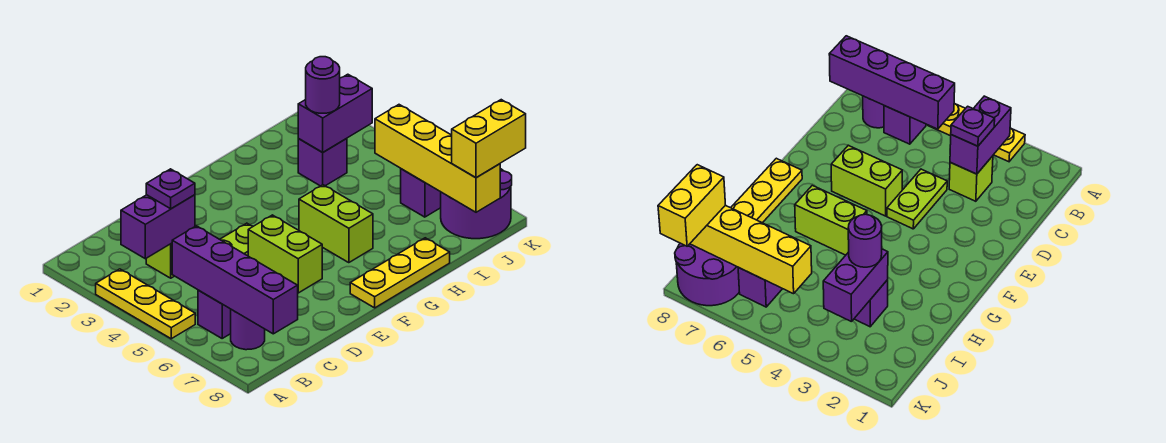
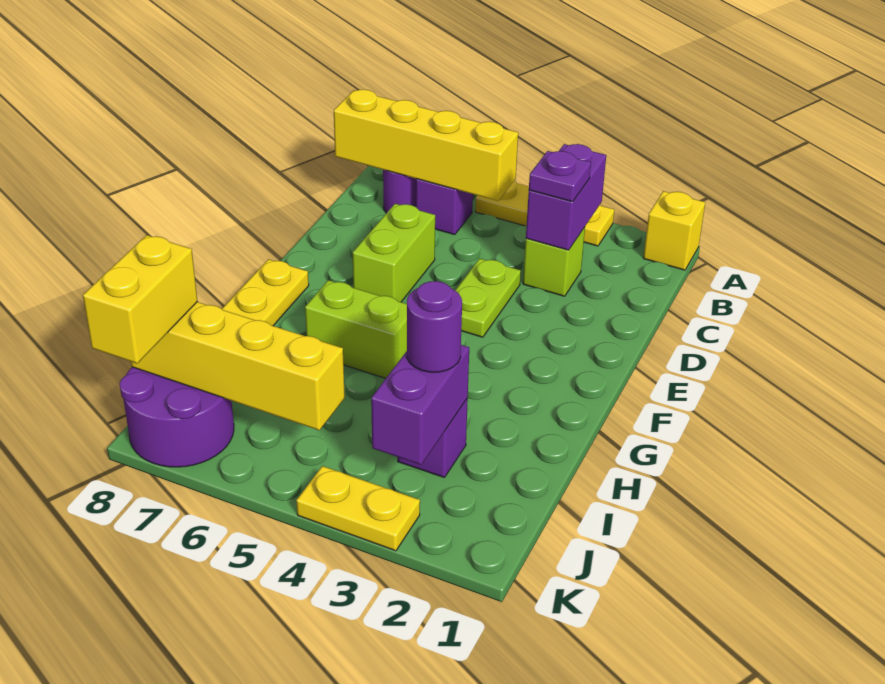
none -> yellow 1x1 brick [643,191,705,270]
purple 1x4 brick [172,226,298,334] -> yellow 1x4 brick [334,90,518,201]
lime 1x2 brick [248,215,322,293] -> lime 1x2 brick turned to [353,204,435,302]
purple 1x1 brick [401,169,441,217] -> none
none -> yellow 1x2 plate [296,466,420,551]

